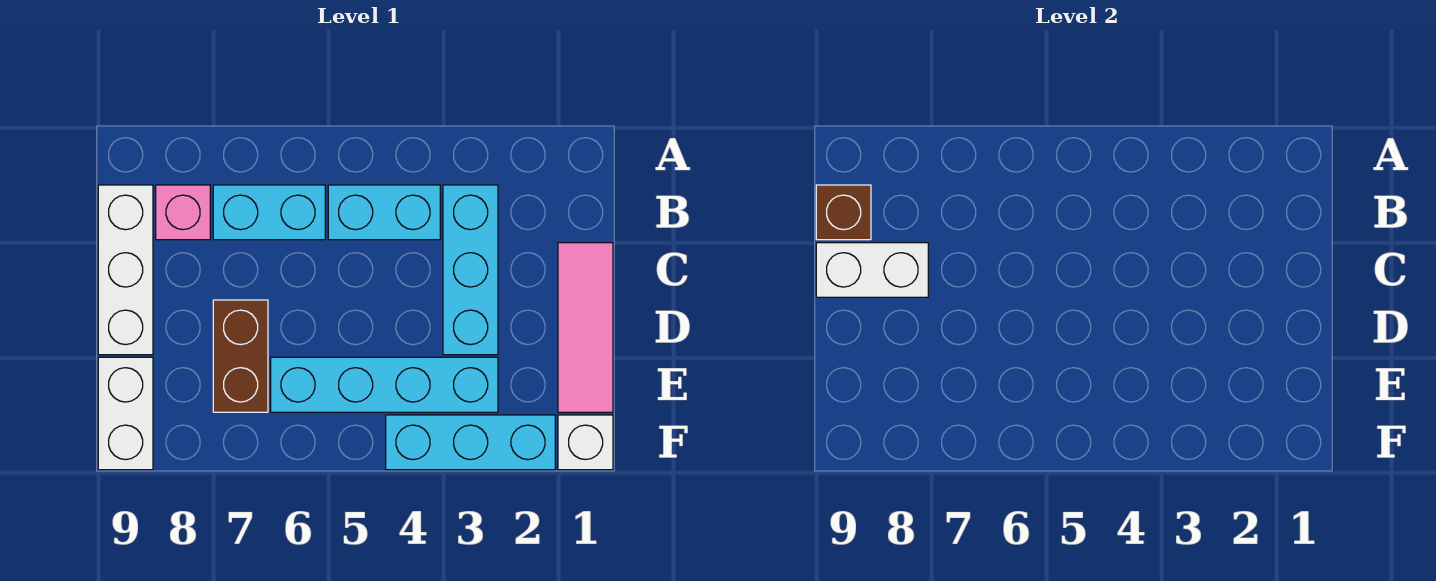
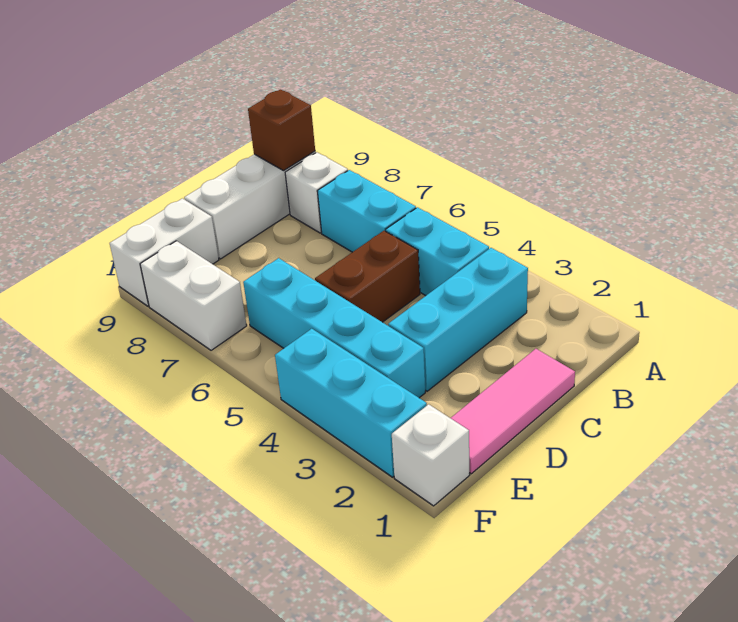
pink 1x1 brick [156,185,210,240] -> white 1x1 brick [285,152,348,233]
white 1x2 brick [816,243,928,297] -> white 1x2 brick moved to [140,241,247,350]
brown 1x2 brick [213,300,268,412] -> brown 1x2 brick moved to [315,231,420,322]

